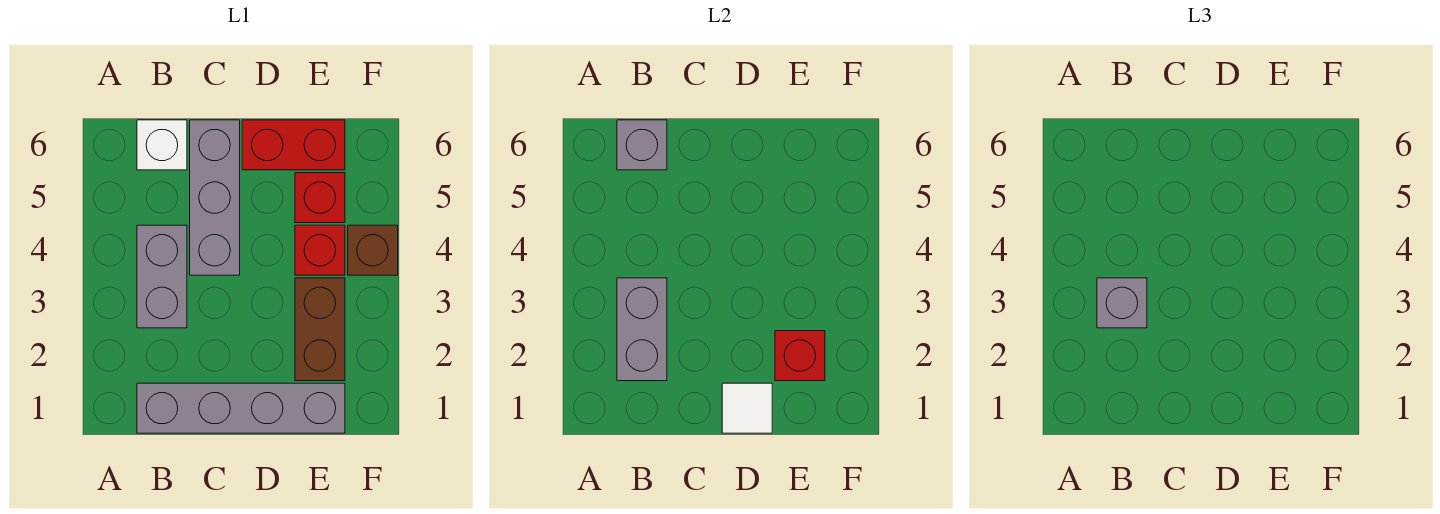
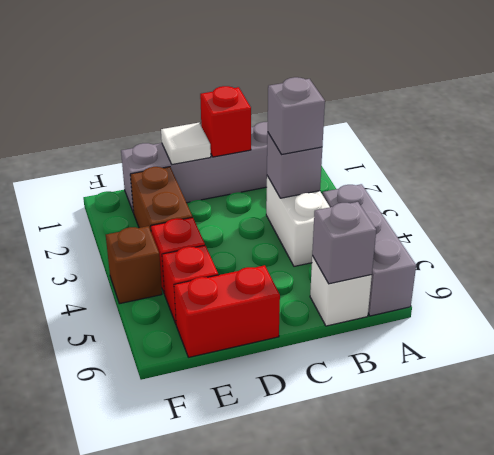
grey 1x2 brick [617,278,667,381] -> grey 1x1 brick [267,133,322,198]
grey 1x2 brick [137,225,187,328] -> white 1x2 brick [266,176,330,266]
grey 1x3 brick [190,120,240,275] -> grey 1x3 brick moved to [323,184,416,316]
red 1x1 brick [775,331,825,381] -> red 1x1 brick moved to [200,86,251,157]

